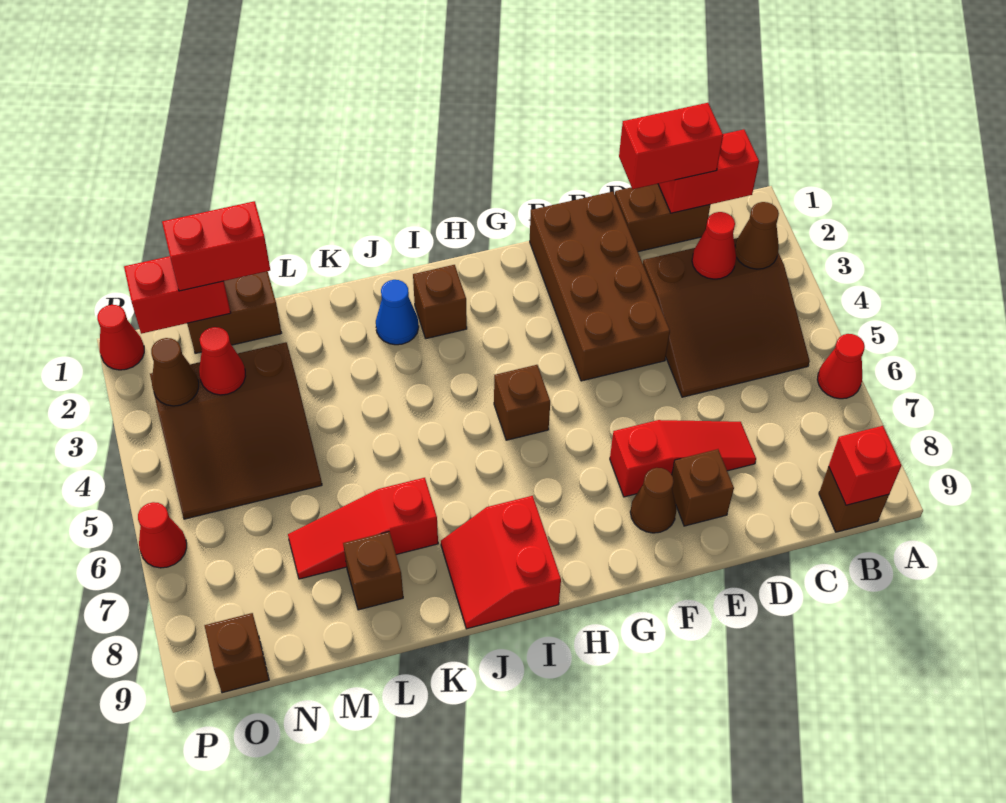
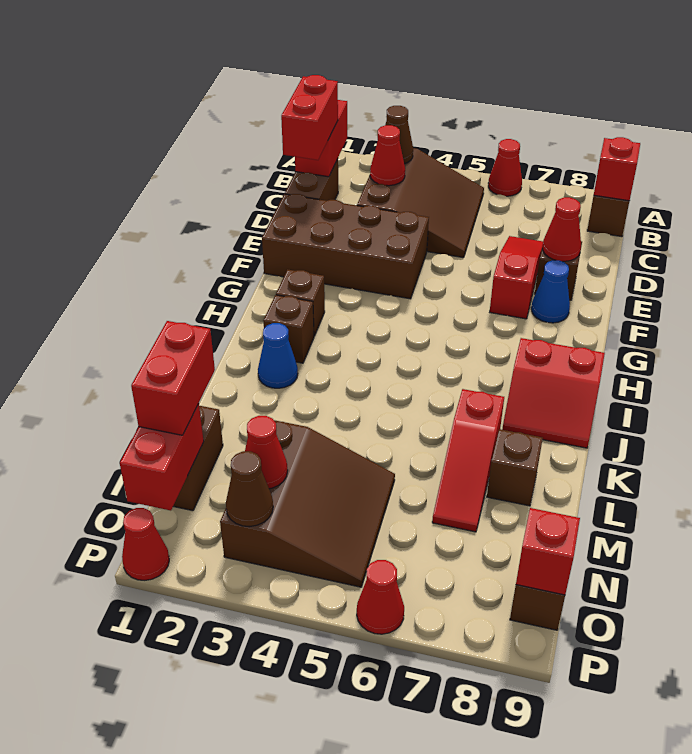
none -> red 1x1 cone [543,197,581,261]
brown 1x1 cone [630,468,677,533] -> blue 1x1 cone [531,260,570,323]
brown 1x1 brick [494,365,550,440] -> brown 1x1 brick moved to [276,269,325,336]
none -> red 1x1 brick [516,508,580,595]

